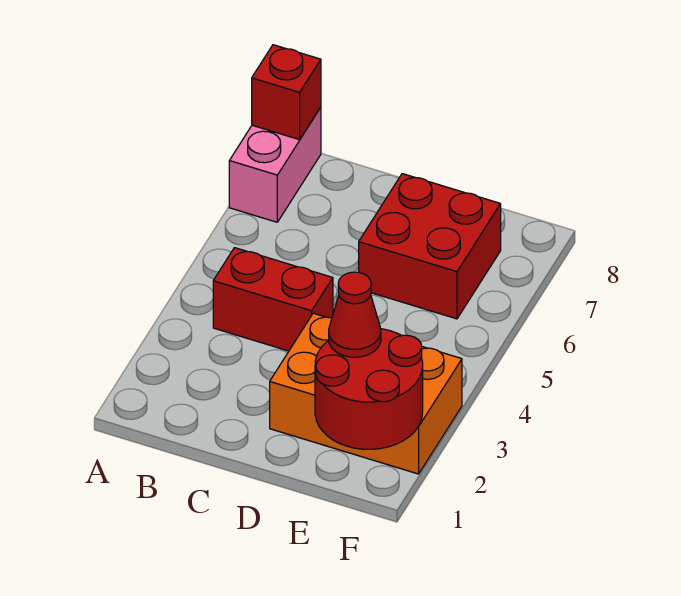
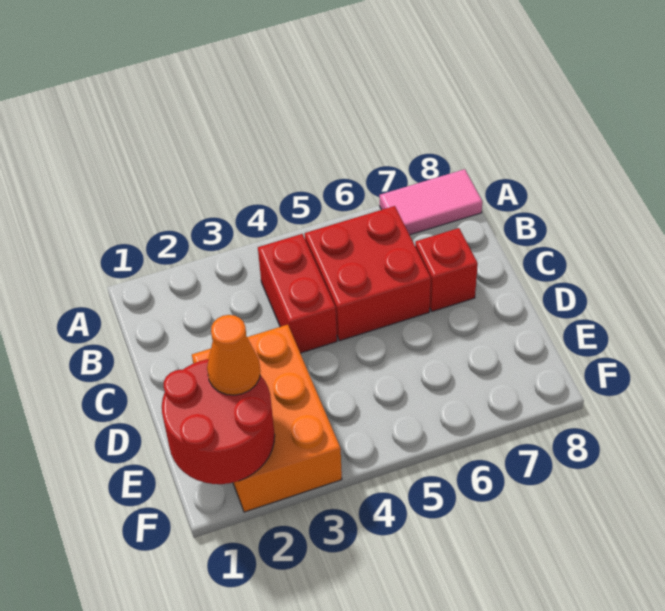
pink 1x2 brick [229,107,321,222] -> pink 1x2 tile [380,169,482,235]
red 1x1 brick [252,45,321,140] -> red 1x1 brick moved to [415,228,478,312]
red 2x2 brick [359,174,501,319] -> red 2x2 brick moved to [305,206,431,341]
red 1x1 cone [329,272,381,357] -> orange 1x1 cone [207,315,261,395]

